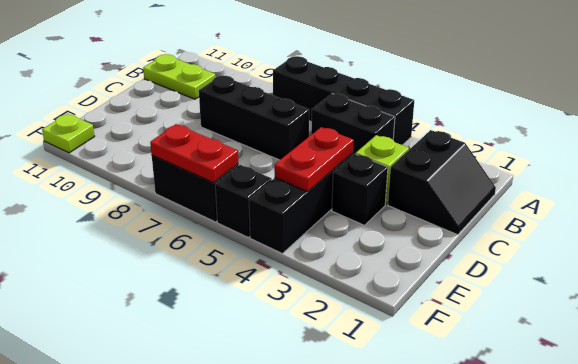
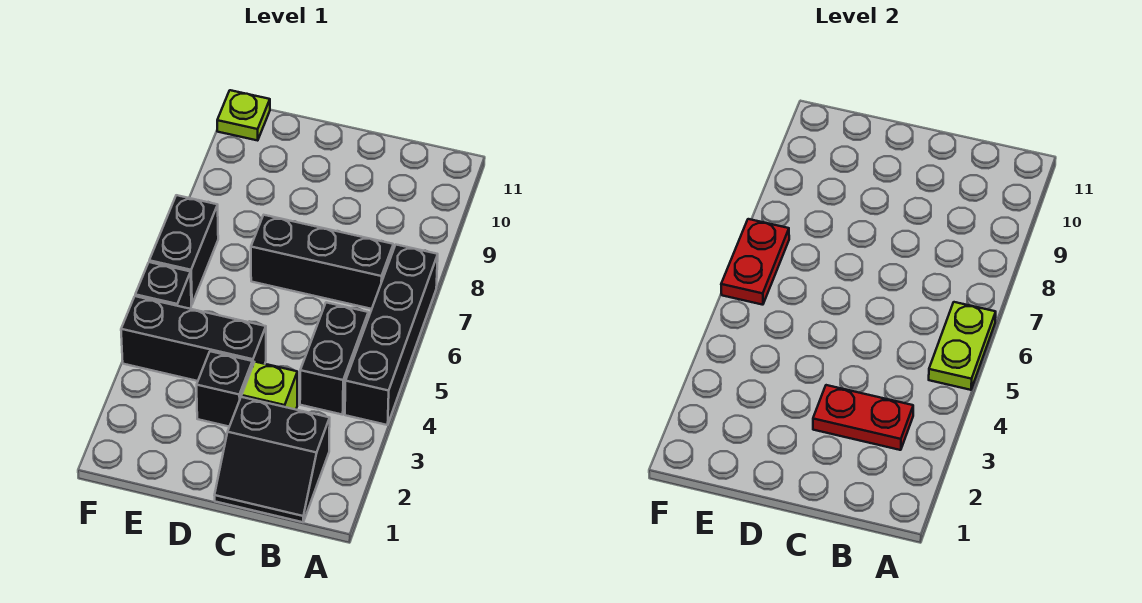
lime 1x2 plate [143,54,216,99] -> lime 1x2 plate moved to [929,302,996,390]
black 1x3 brick [199,76,309,160] -> black 1x3 brick turned to [251,215,393,309]
red 1x2 plate [274,127,354,192] -> red 1x2 plate moved to [813,385,913,450]

